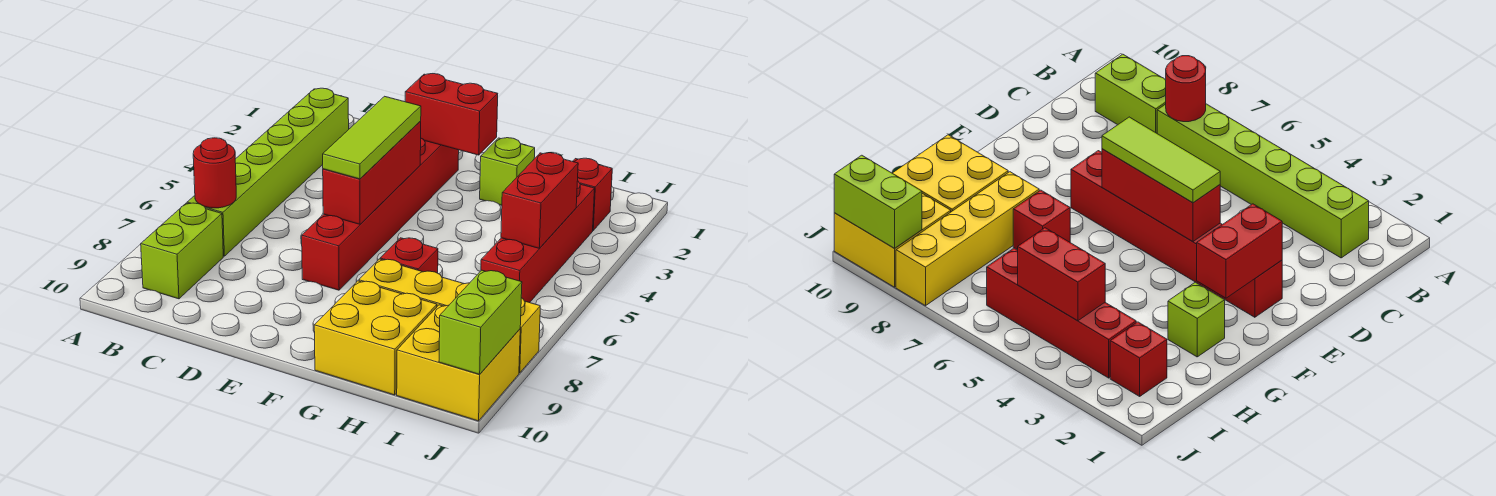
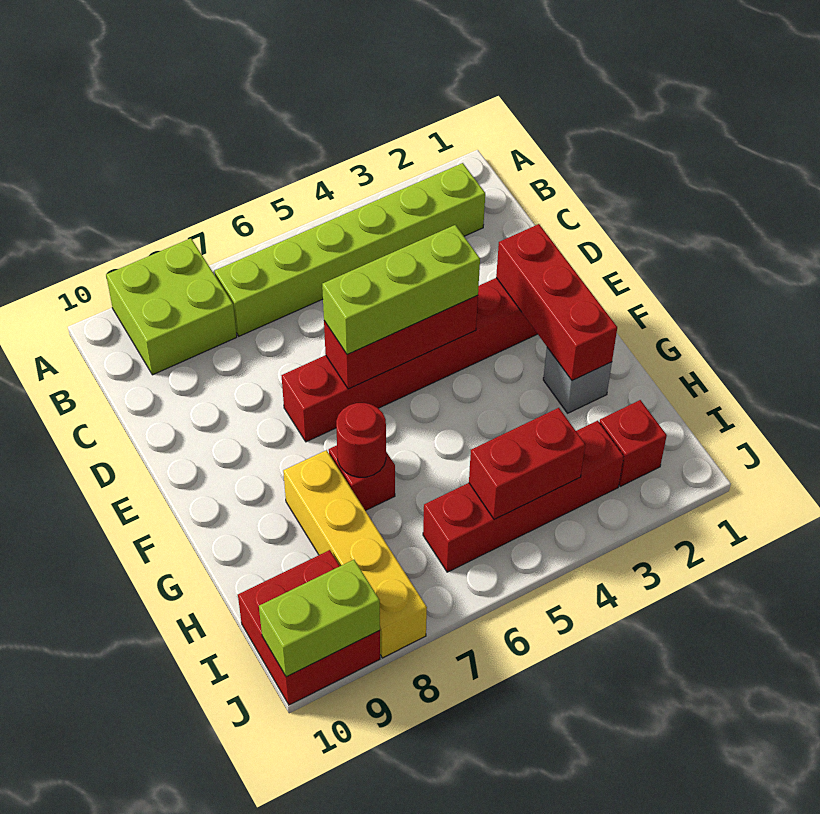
red 1x1 round brick [193,138,236,208] -> red 1x1 round brick moved to [336,403,386,477]
lime 1x2 brick [141,203,223,299] -> lime 2x2 brick [106,238,237,375]
red 1x2 brick [405,74,498,155] -> red 1x3 brick [496,224,617,381]
lime 1x3 tile [323,96,421,179] -> lime 1x3 brick [322,225,480,355]
lime 1x1 brick [480,138,535,205] -> grey 1x1 brick [543,348,612,413]
yellow 2x2 brick [314,281,437,395] -> none
yellow 2x2 brick [397,305,520,421] -> red 2x2 brick [238,550,380,705]

